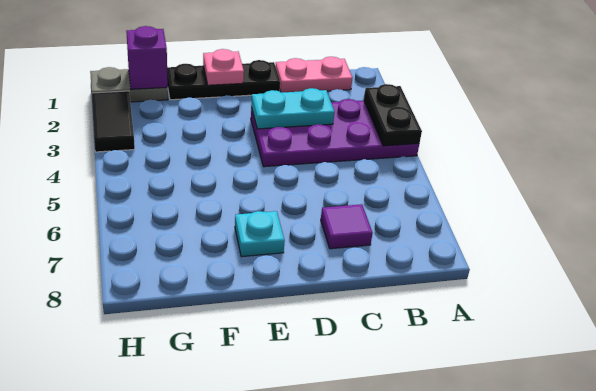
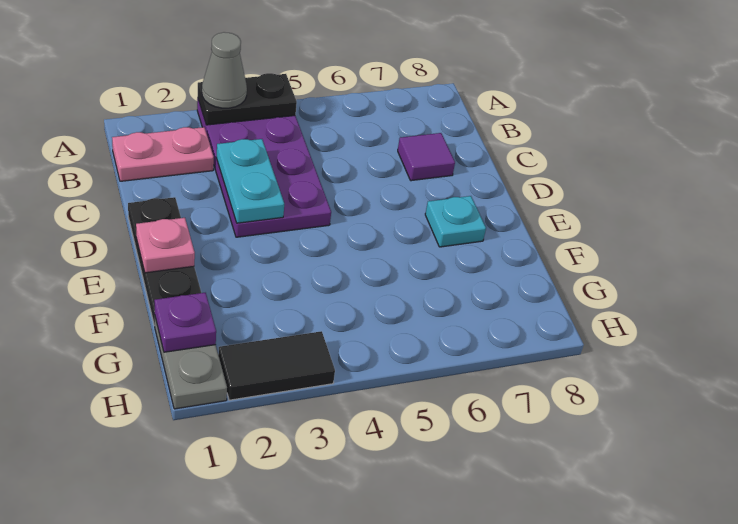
none -> grey 1x1 cone [202,32,247,108]
pink 1x2 plate [276,57,353,93] -> pink 1x2 plate turned to [112,127,214,181]
purple 1x1 brick [126,26,168,89] -> purple 1x1 plate [154,293,216,352]

